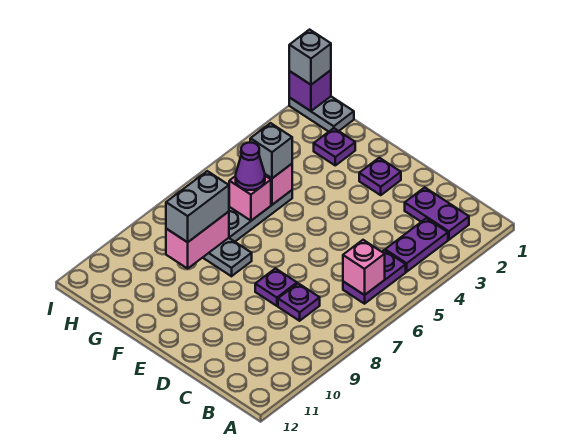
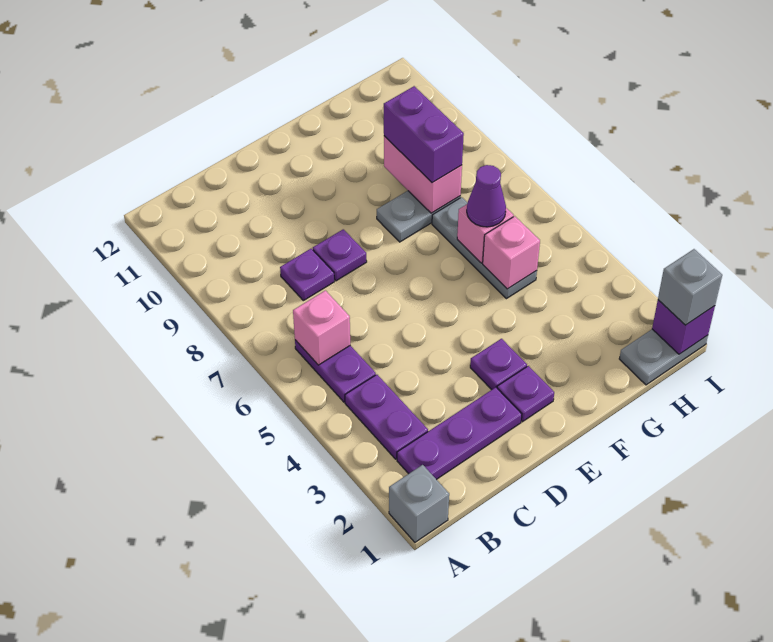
purple 1x2 plate [405,187,469,240] -> purple 1x3 plate [397,387,522,480]
purple 1x1 plate [314,128,355,165] -> purple 1x1 plate moved to [470,339,527,390]
grey 1x1 brick [250,123,292,178] -> grey 1x1 brick moved to [389,465,449,542]
grey 1x2 brick [166,171,229,242] -> purple 1x2 brick [384,86,464,183]

